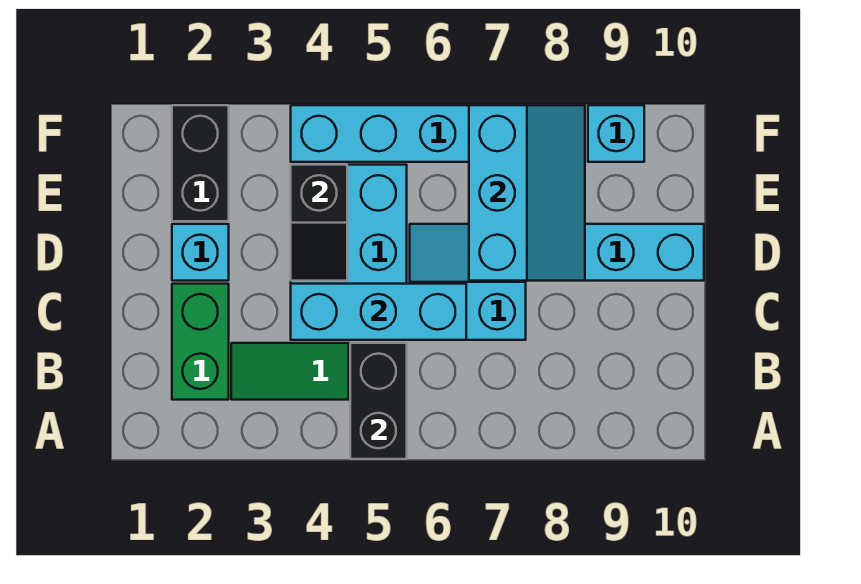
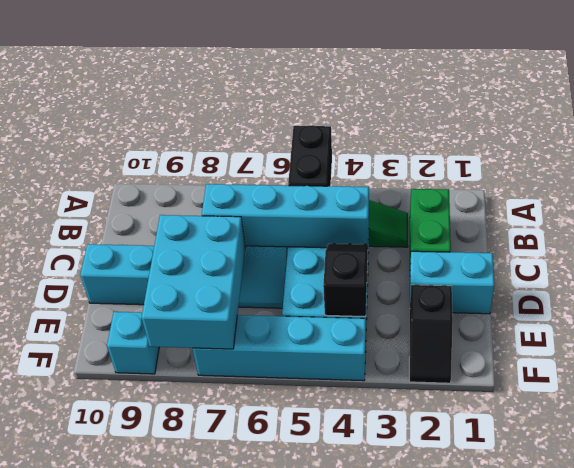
cyan 1x3 brick [291,284,466,340] -> cyan 1x4 brick [202,184,369,248]
cyan 1x1 brick [172,224,229,281] -> cyan 1x2 brick [410,251,494,314]
cyan 2x3 slope [469,105,585,281] -> cyan 2x3 brick [142,215,245,349]
black 1x2 brick [172,105,229,221] -> black 1x2 slope [409,285,453,383]

